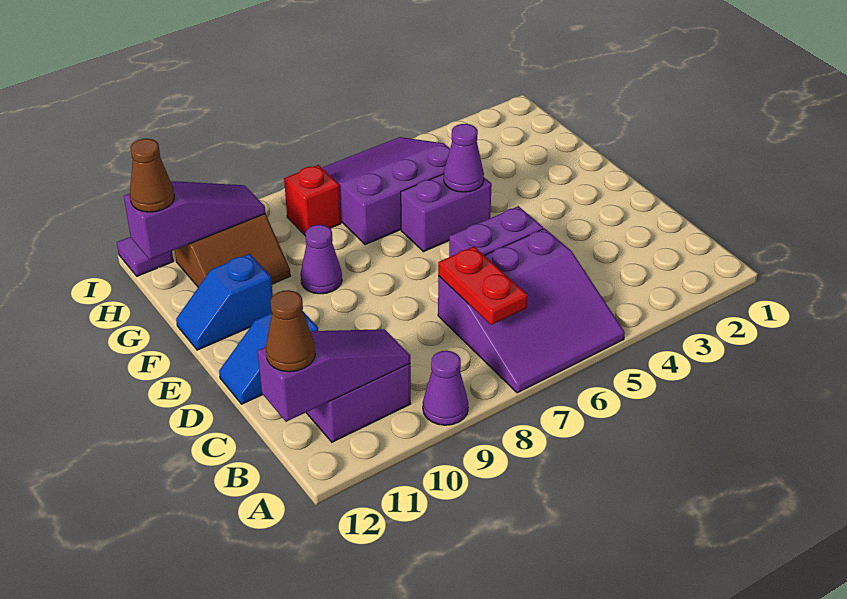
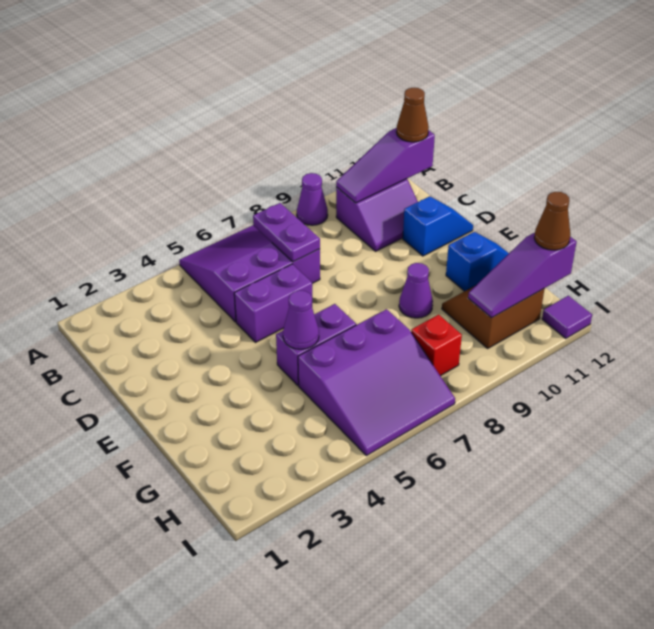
red 1x2 plate [438,246,528,325] -> purple 1x2 plate [253,203,320,262]

